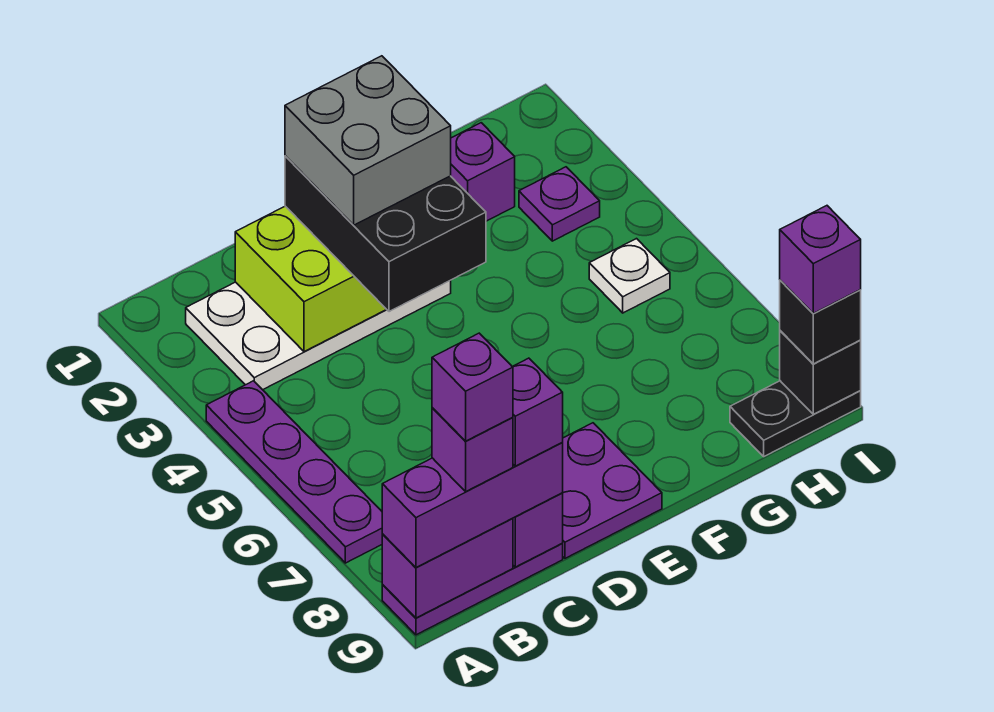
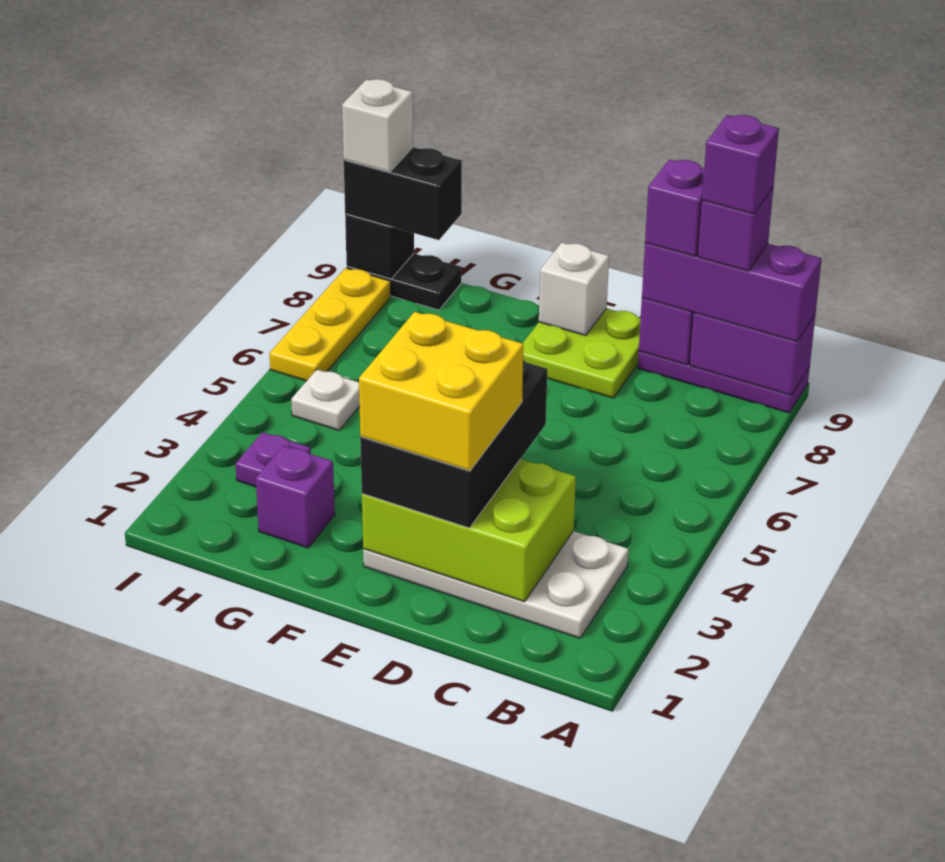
purple 1x4 plate [206,381,382,563] -> none
grey 2x2 brick [285,56,451,225] -> yellow 2x2 brick [359,312,523,471]
purple 2x2 plate [562,423,662,558] -> lime 2x2 plate [523,308,641,398]
none -> white 1x1 brick [539,243,609,336]
none -> yellow 1x3 plate [269,268,390,381]
black 1x1 brick [780,280,861,364] -> black 1x2 brick [344,147,462,240]
purple 1x1 brick [780,206,861,313] -> white 1x1 brick [342,79,413,172]

